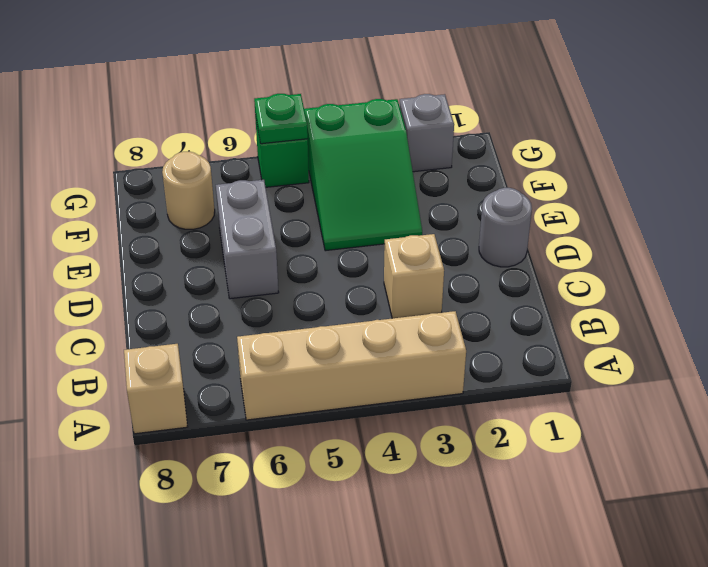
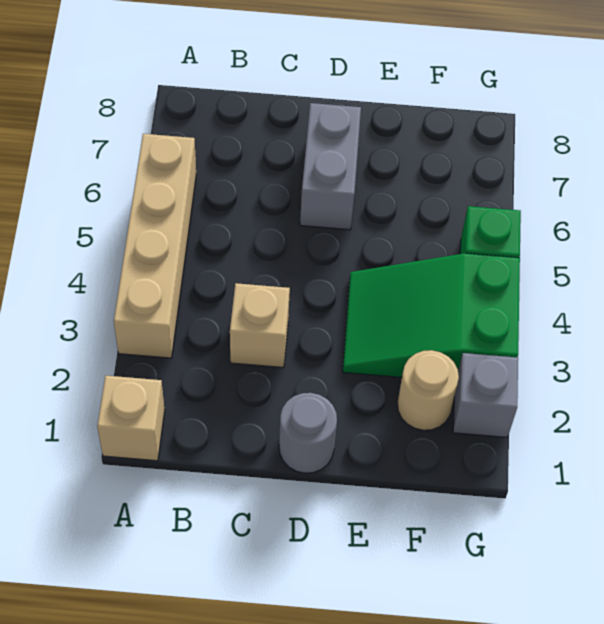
tan 1x1 brick [124,344,188,434] -> tan 1x1 brick moved to [97,376,165,461]
grey 1x2 brick [216,180,279,299] -> grey 1x2 brick turned to [300,103,361,230]
tan 1x1 round brick [162,152,215,229] -> tan 1x1 round brick moved to [397,350,459,430]
green 1x1 plate [254,94,308,144] -> none

